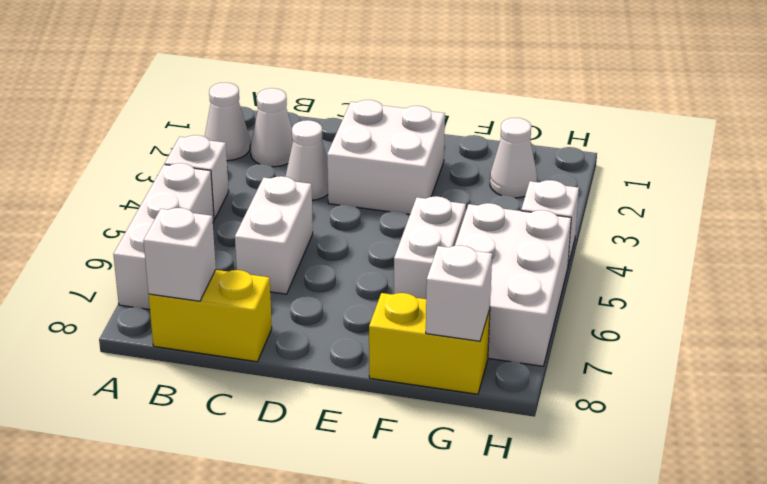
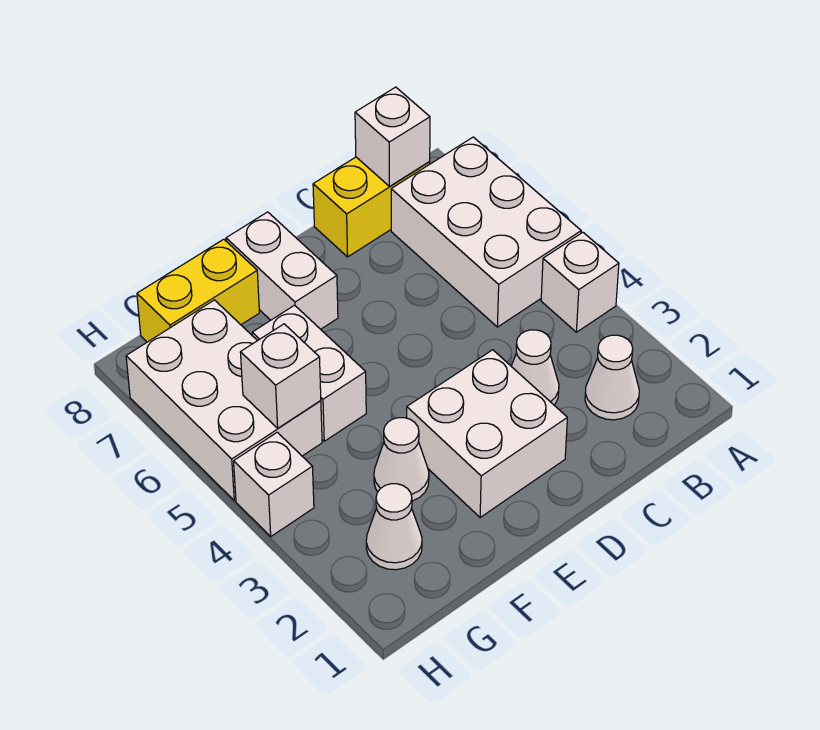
white 1x1 cone [205,83,250,161] -> white 1x1 cone moved to [374,418,429,501]
white 1x3 brick [113,163,214,310] -> white 2x3 brick [391,137,581,327]
white 1x2 brick [235,176,313,294] -> white 1x2 brick moved to [226,212,338,329]
white 1x1 brick [426,245,492,341] -> white 1x1 brick moved to [240,324,321,428]

